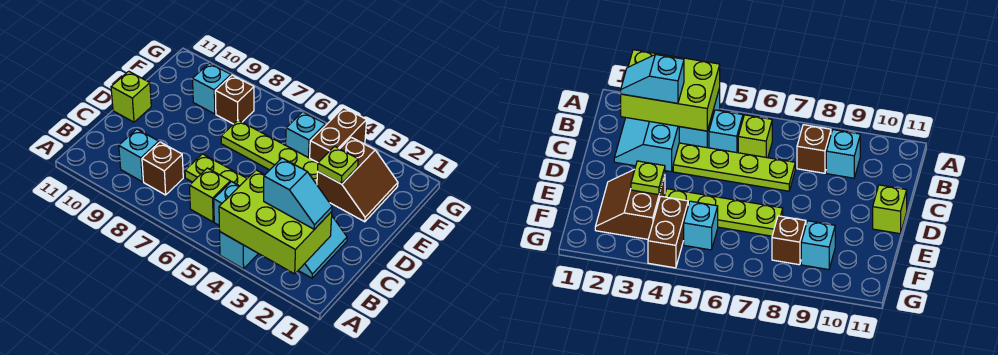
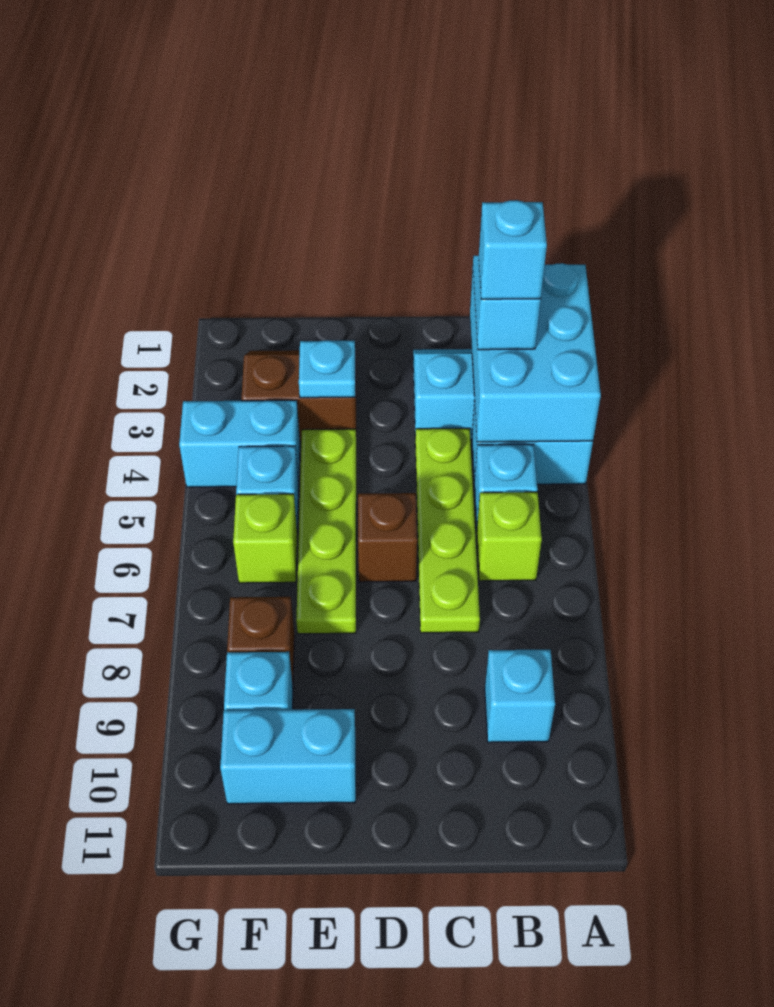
lime 2x3 brick [219,170,332,274] -> cyan 2x3 brick [470,263,601,442]
none -> cyan 1x1 brick [479,200,547,299]
brown 1x1 brick [142,142,183,195] -> brown 1x1 brick moved to [358,493,417,582]
lime 1x1 brick [111,71,151,122] -> lime 1x1 brick moved to [233,494,297,583]
lime 1x1 plate [318,146,358,184] -> cyan 1x1 plate [299,340,355,398]
none -> cyan 1x2 brick [220,709,356,804]
brown 1x2 brick [310,108,367,163] -> cyan 1x2 brick [179,400,300,487]

